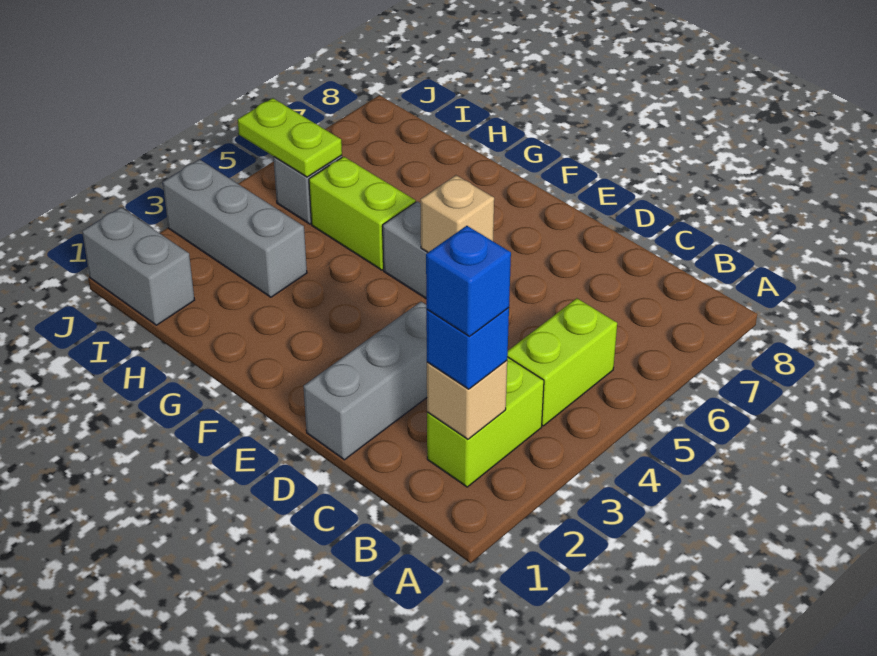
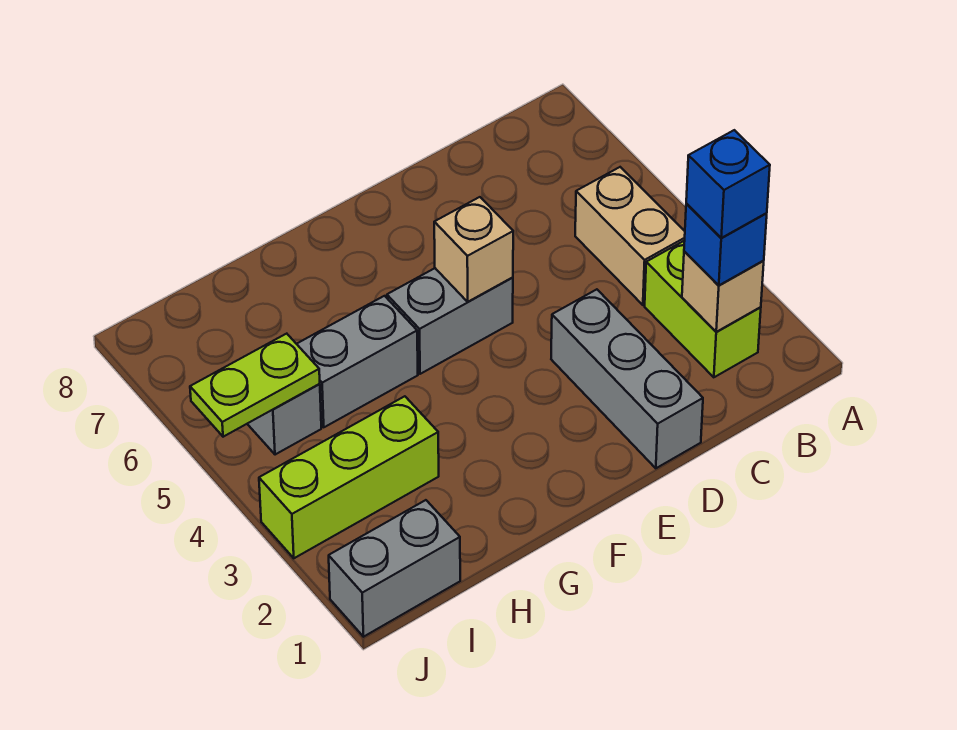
lime 1x2 brick [507,298,617,426] -> tan 1x2 brick [575,167,685,305]
lime 1x2 brick [309,157,416,270] -> grey 1x2 brick [297,296,418,427]
grey 1x3 brick [163,159,307,297] -> lime 1x3 brick [259,396,439,558]

